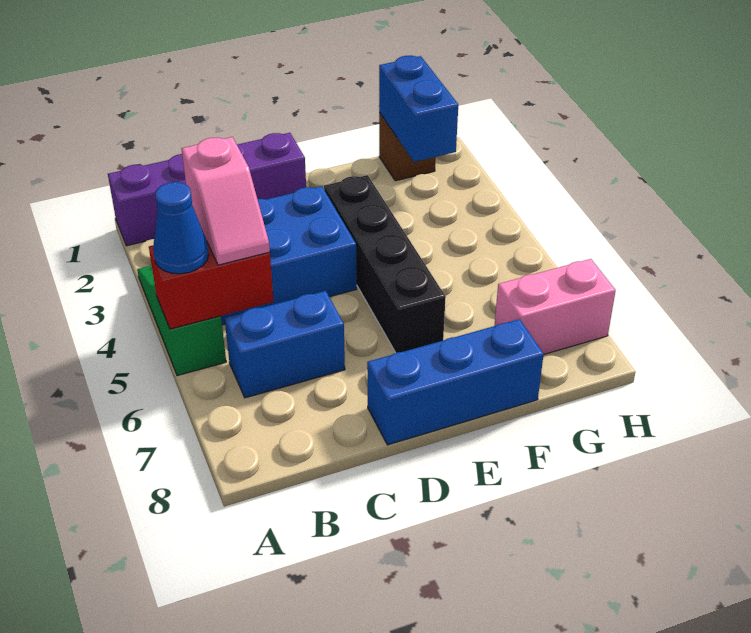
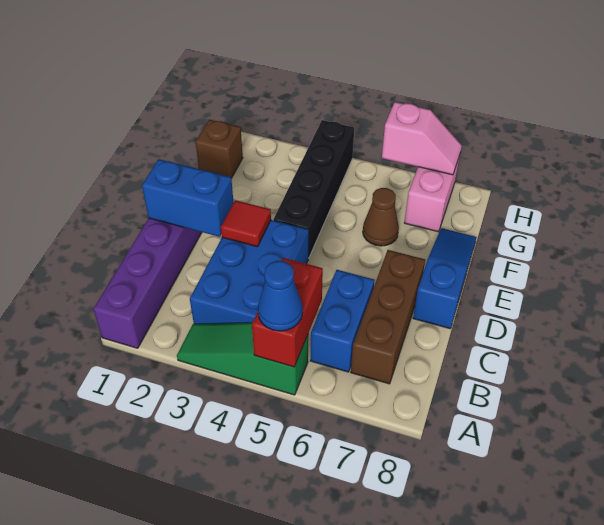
pink 1x2 slope [181,137,270,265] -> pink 1x2 slope moved to [382,102,462,175]
none -> brown 1x3 brick [351,250,425,384]
none -> red 1x1 tile [221,200,271,247]
blue 1x3 brick [367,319,544,445] -> blue 1x3 slope [413,228,476,329]
black 1x4 brick [324,175,446,353] -> black 1x4 brick turned to [273,120,354,258]
none -> brown 1x1 cone [363,188,399,246]
blue 1x2 brick [379,56,458,162] -> blue 1x2 brick moved to [142,159,234,237]

